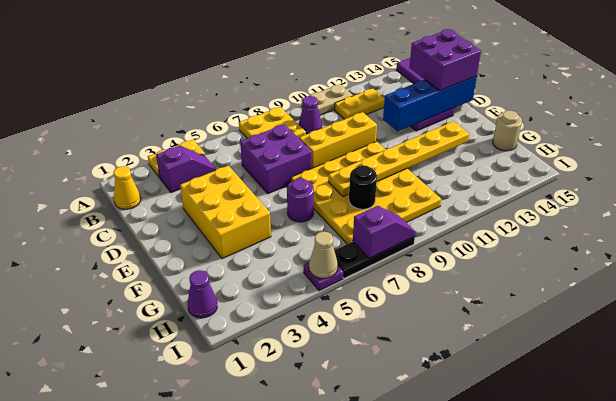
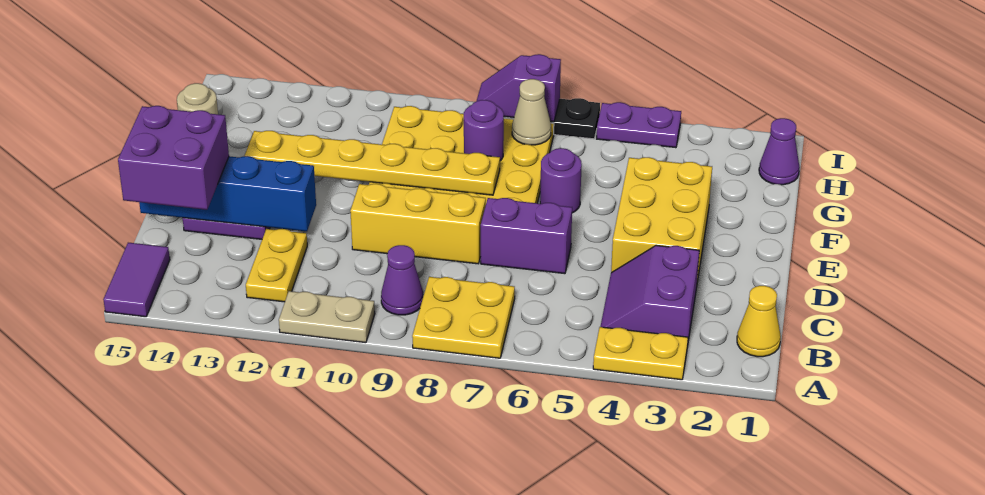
purple 1x2 slope [156,146,217,193] -> purple 2x2 slope [600,245,699,347]
yellow 1x2 plate [335,88,385,119] -> yellow 1x2 plate turned to [246,229,307,302]
purple 2x2 brick [240,124,312,194] -> purple 1x2 brick [481,198,572,274]
black 1x1 round brick [349,165,377,209] -> purple 1x1 round brick [464,100,504,161]
purple 1x1 plate [304,263,343,291] -> purple 1x2 plate [597,102,681,148]
tan 1x1 cone [309,232,338,279] -> tan 1x1 cone moved to [512,79,551,145]

